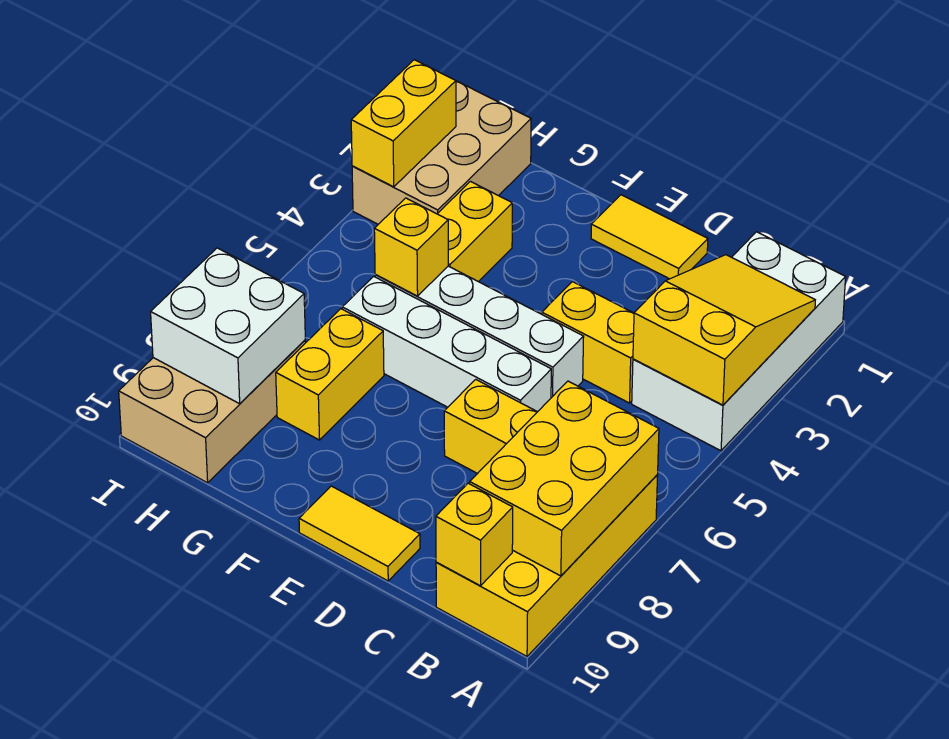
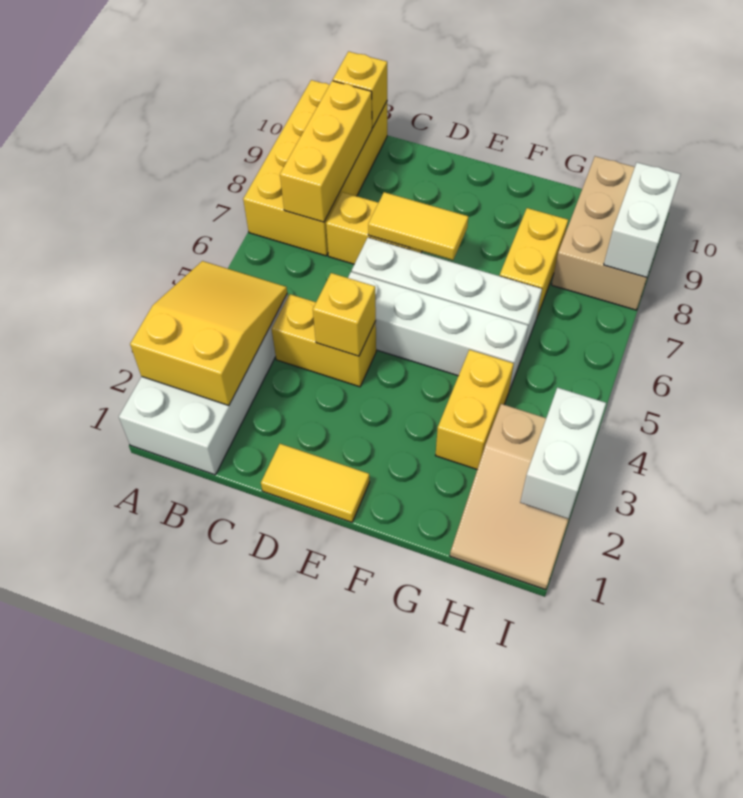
yellow 2x3 slope [633,255,815,405] -> yellow 2x3 slope turned to [130,261,287,406]
yellow 2x3 brick [470,381,659,576] -> yellow 1x3 brick [280,81,372,222]
yellow 1x2 tile [299,486,420,581] -> yellow 1x2 tile moved to [368,192,468,260]
yellow 1x1 brick [374,198,448,296] -> yellow 1x1 brick moved to [313,273,376,356]
tan 2x3 brick [352,81,531,224] -> tan 2x3 slope [450,404,569,590]
white 2x2 brick [151,248,305,404] -> white 1x2 brick [604,163,680,278]
yellow 1x2 brick [351,60,456,187] -> white 1x2 brick [520,388,606,519]

